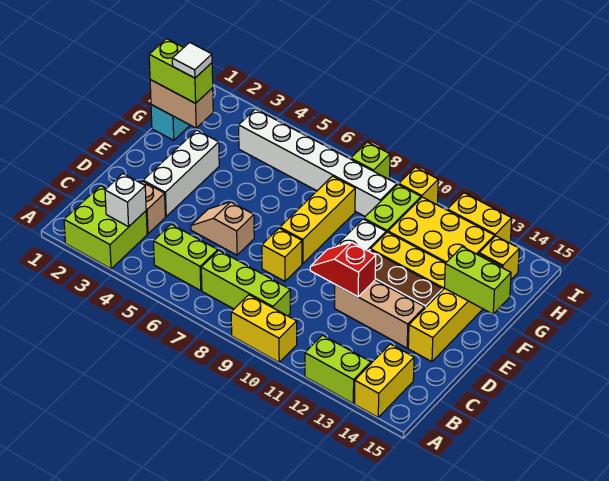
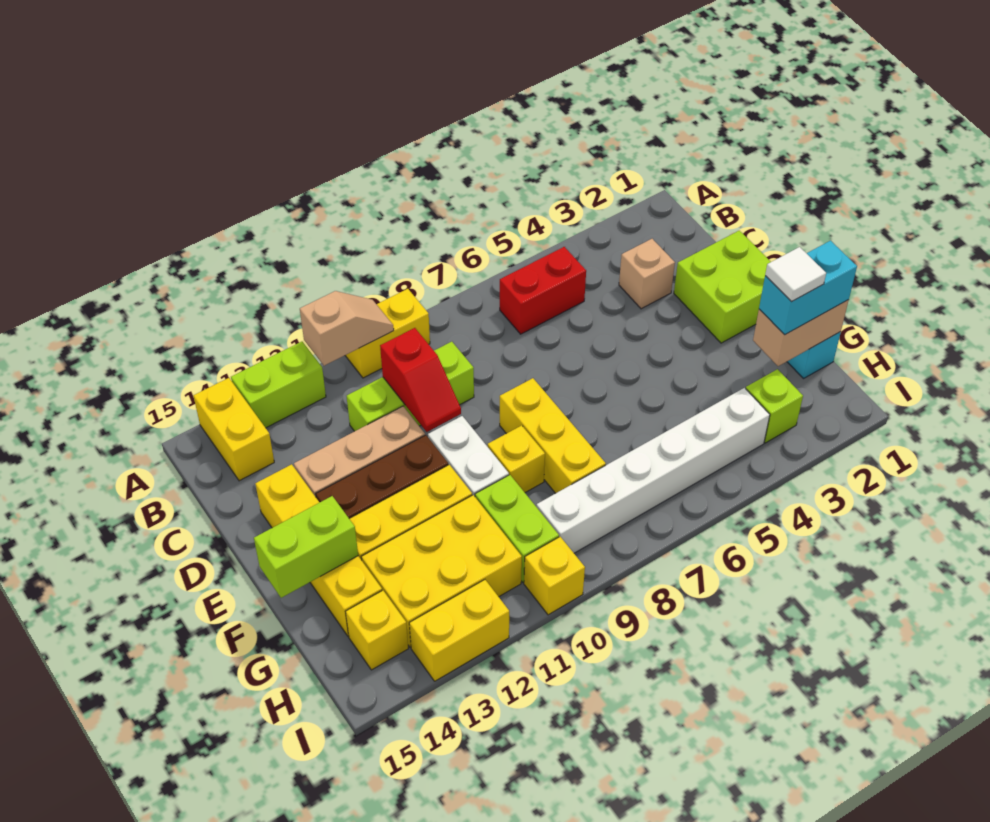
lime 2x2 brick [64,186,147,269] -> lime 2x2 brick moved to [674,231,771,343]
white 1x1 brick [105,174,146,227] -> none
lime 1x2 brick [154,224,218,290] -> red 1x2 brick [500,247,586,334]
lime 1x3 brick [201,250,290,316] -> lime 1x3 brick moved to [347,342,474,431]
white 1x3 brick [143,130,219,216] -> none
tan 1x2 slope [191,202,254,255] -> tan 1x2 slope moved to [300,291,394,366]
yellow 1x1 brick [262,228,302,281] -> yellow 1x1 brick moved to [488,425,545,492]
red 1x2 slope [310,242,376,297] -> red 1x2 slope turned to [380,328,461,432]
lime 1x2 brick [149,39,213,103] -> cyan 1x2 brick [759,241,857,335]
lime 1x1 brick [351,142,390,179] -> lime 1x1 brick moved to [746,369,803,443]

